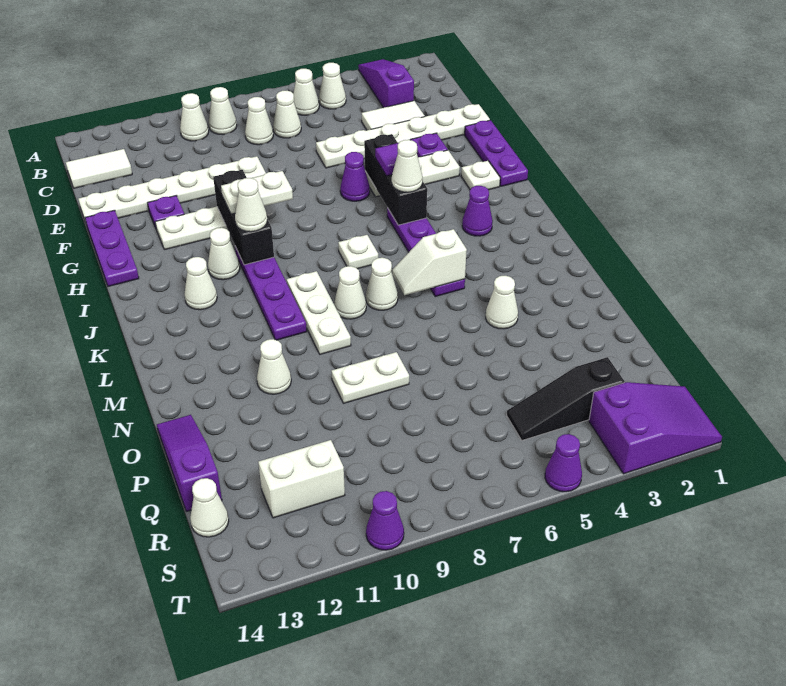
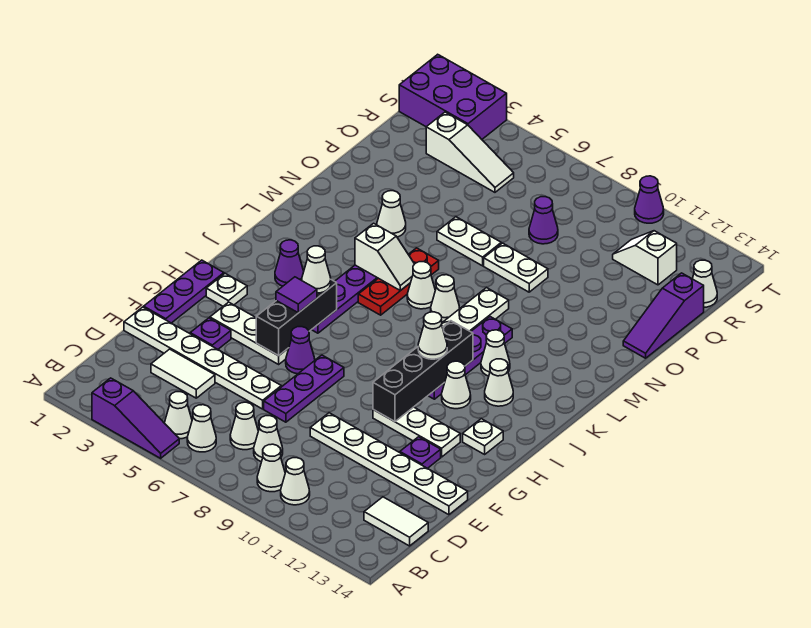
purple 1x3 slope [358,59,414,108] -> purple 1x3 slope turned to [92,378,179,458]
purple 1x3 plate [85,210,139,286] -> purple 1x3 plate moved to [264,355,344,422]
black 1x3 brick [213,170,274,265] -> black 1x4 brick [373,321,473,422]
white 1x2 plate [221,171,293,214] -> white 1x2 plate moved to [437,217,501,266]
white 1x1 plate [338,235,378,269] -> white 1x1 plate moved to [463,419,503,454]
none -> red 1x3 plate [358,248,439,315]
white 1x1 cone [257,339,291,394] -> white 1x1 cone moved to [481,330,510,376]
black 1x3 slope [507,357,624,440] -> white 1x3 slope [426,112,514,192]
white 1x2 brick [258,440,345,518] -> white 1x2 slope [613,231,677,285]
purple 2x3 slope [589,382,722,474] -> purple 2x3 brick [399,54,507,139]
purple 1x1 cone [545,434,582,492] -> purple 1x1 cone moved to [529,197,558,244]

